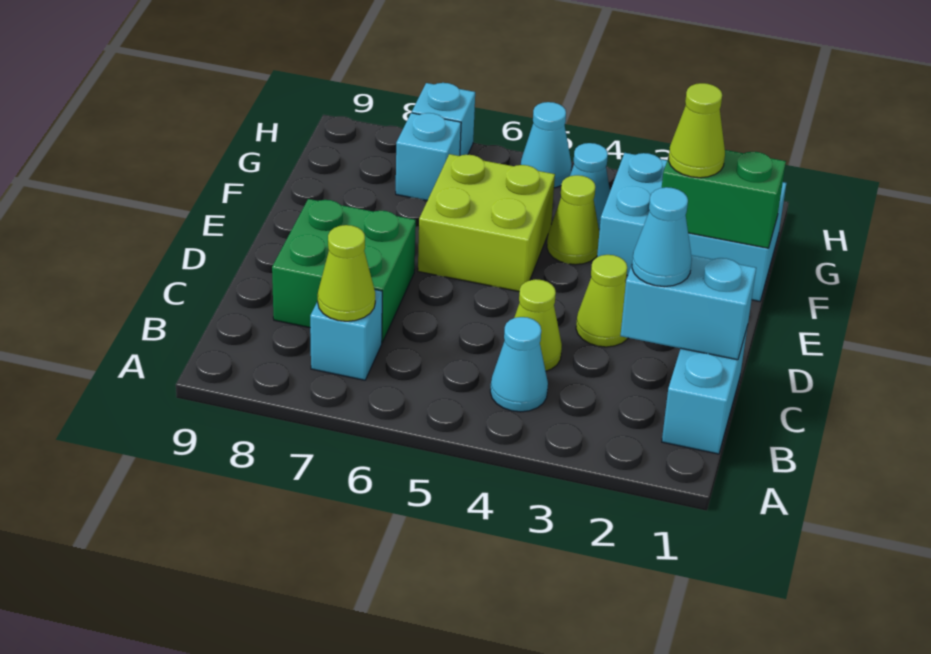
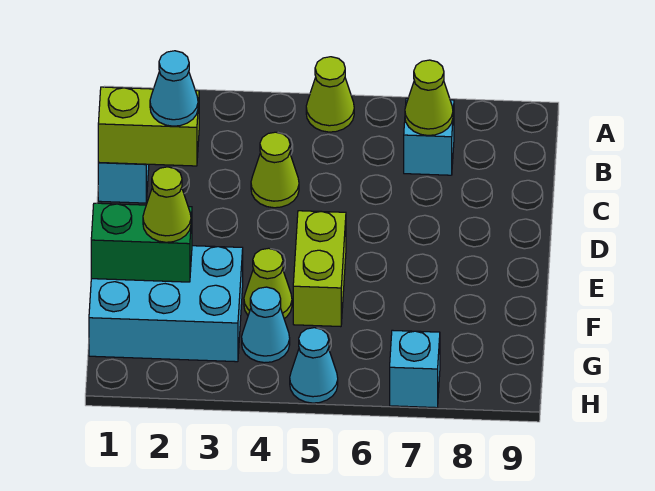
cyan 1x1 cone [490,317,548,412] -> none
cyan 1x2 brick [620,255,756,360] -> lime 1x2 brick [98,87,199,166]
green 2x2 brick [272,199,416,342] -> none
lime 1x1 cone [576,255,628,347] -> lime 1x1 cone moved to [306,57,354,132]
lime 2x2 brick [418,154,555,292] -> lime 1x2 brick [293,211,346,327]
cyan 1x1 brick [396,113,461,201] -> none

